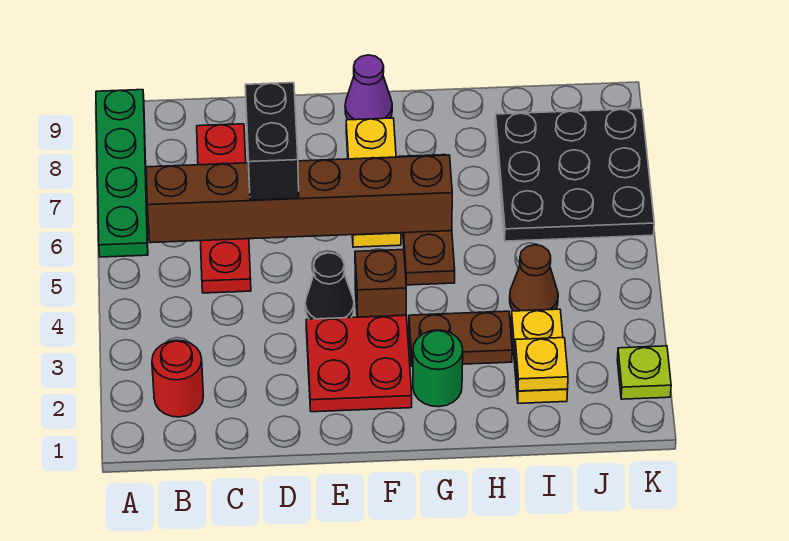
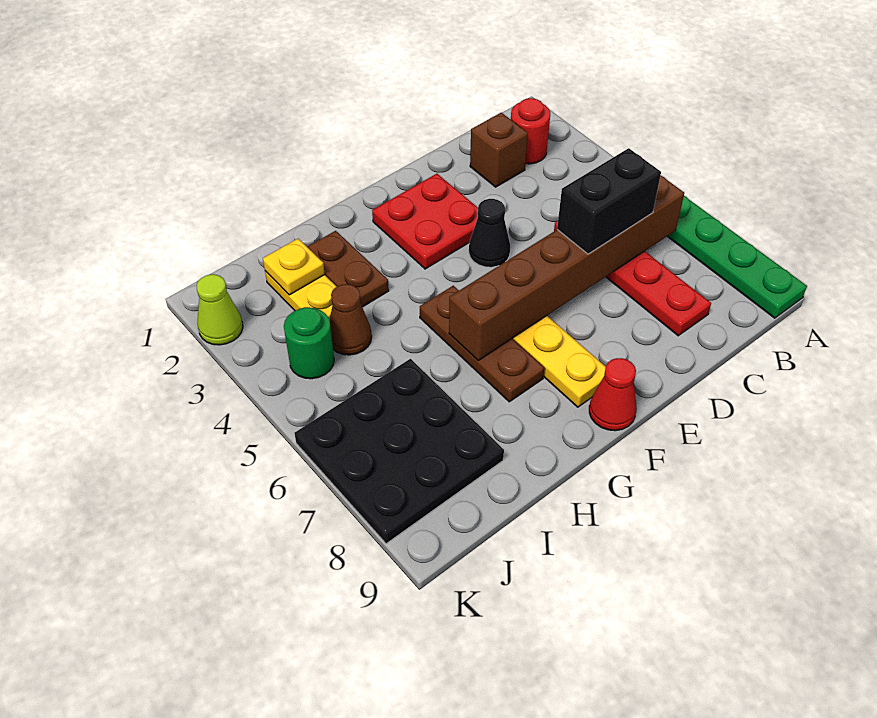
black 1x2 brick [245,83,299,200] -> black 1x2 brick turned to [557,148,661,254]
brown 1x1 brick [355,250,406,317] -> brown 1x1 brick moved to [470,113,528,187]
purple 1x1 cone [345,55,392,120] -> red 1x1 cone [589,358,637,431]
green 1x1 round brick [413,330,463,407] -> green 1x1 round brick moved to [284,307,334,379]
brown 1x2 plate [409,311,512,366] -> brown 1x2 plate turned to [307,231,389,307]
lime 1x1 plate [617,346,671,399] -> lime 1x1 cone [197,274,243,345]

